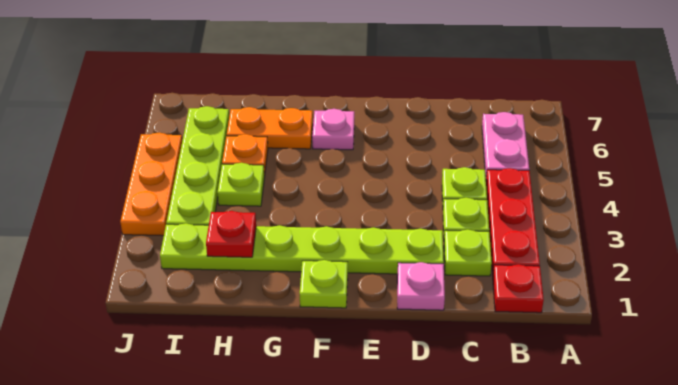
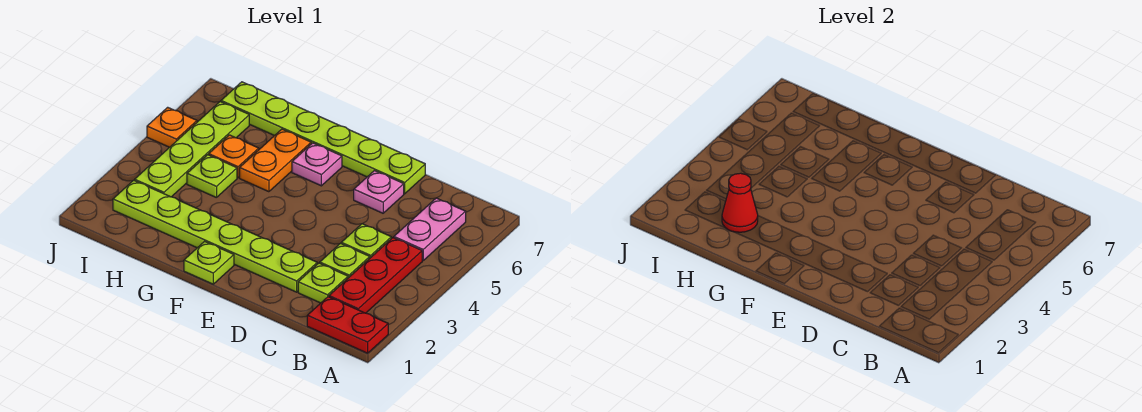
red 1x1 plate [493,264,544,313] -> red 1x2 plate [307,297,388,353]
pink 1x1 plate [397,262,445,310] -> pink 1x1 plate moved to [354,171,404,213]
none -> lime 1x6 plate [221,82,425,194]
orange 1x2 plate [227,107,313,149] -> orange 1x2 plate turned to [240,129,311,192]
red 1x1 plate [206,211,256,257] -> red 1x1 cone [722,173,758,232]
orange 1x3 plate [120,133,182,236] -> orange 1x1 plate [147,107,197,147]

